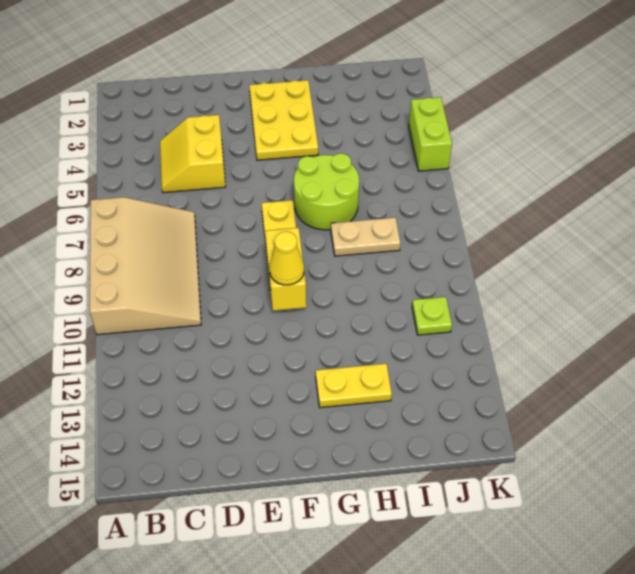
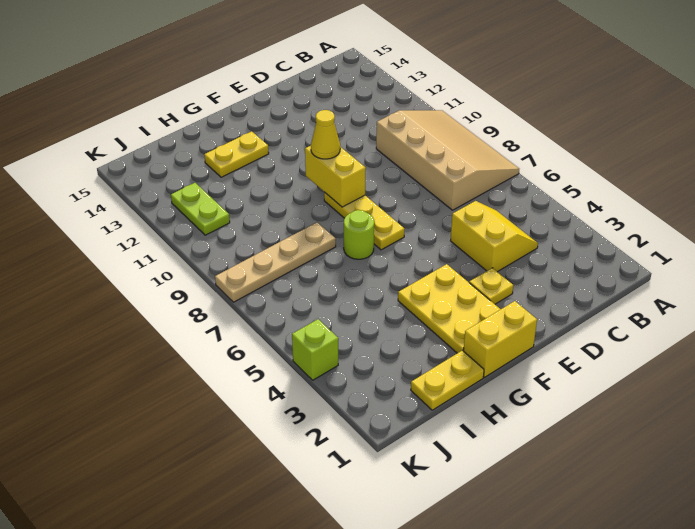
tan 3x4 slope [90,197,201,335] -> tan 3x4 slope turned to [376,110,519,210]
none -> yellow 1x1 plate [469,268,513,304]
none -> yellow 1x2 brick [464,301,537,377]
lime 2x2 round brick [294,153,359,230] -> lime 1x1 round brick [344,210,374,259]
none -> yellow 1x2 plate [411,350,484,410]
tan 1x2 plate [331,218,400,256] -> tan 1x4 plate [215,222,336,302]
lime 1x1 plate [412,297,452,335] -> lime 1x2 plate [171,183,230,235]
lime 1x2 brick [409,97,452,171] -> lime 1x1 brick [292,319,338,380]

